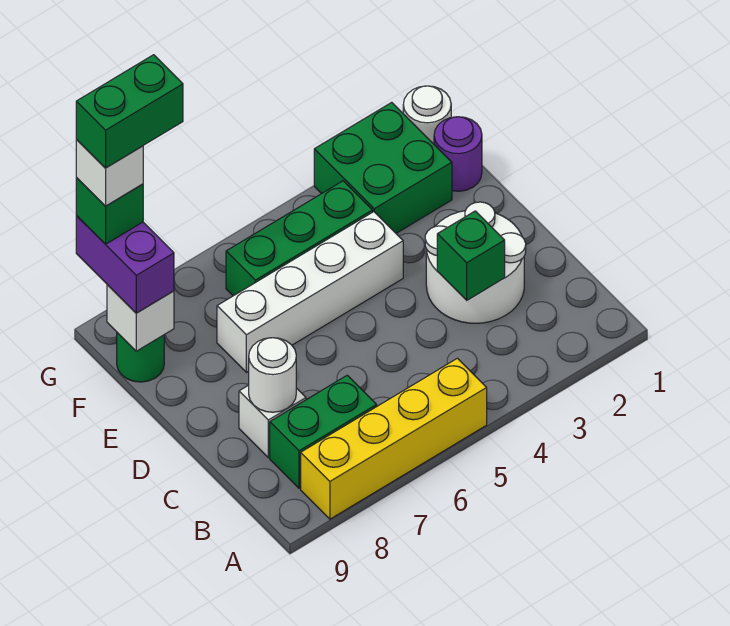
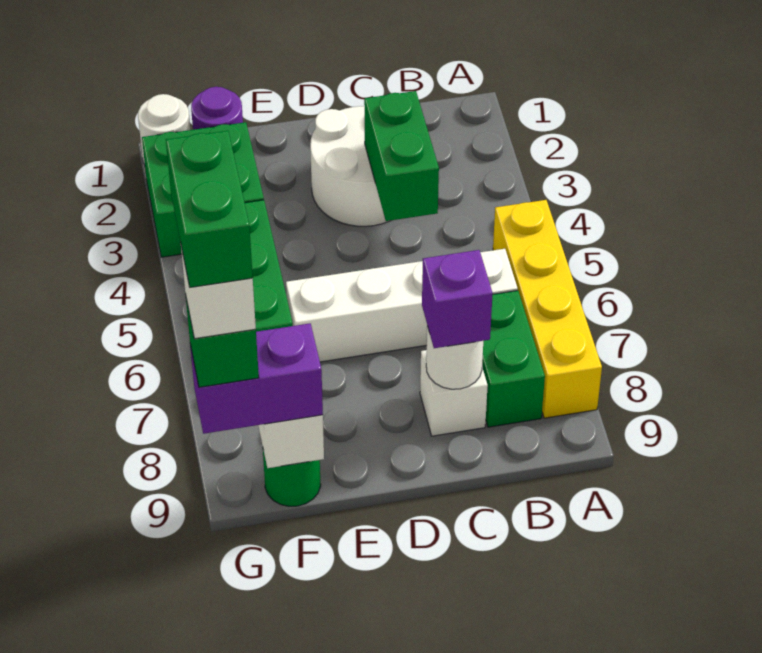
green 1x1 brick [437,211,505,300] -> green 1x2 brick [364,91,439,221]
none -> purple 1x1 brick [422,250,493,348]
white 1x4 brick [217,212,403,372] -> white 1x4 brick turned to [286,249,518,362]

